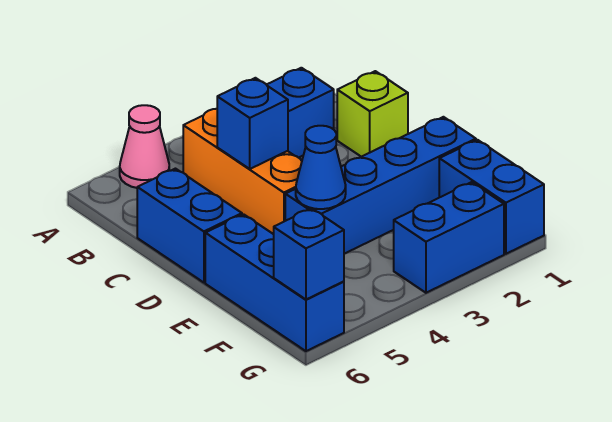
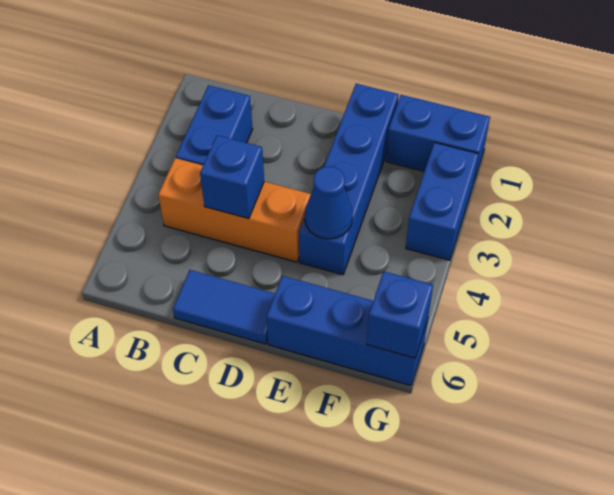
pink 1x1 cone [120,105,169,188] -> none
lime 1x1 brick [337,71,408,157] -> none
blue 1x2 brick [137,169,242,283] -> blue 1x2 tile [173,270,275,344]

